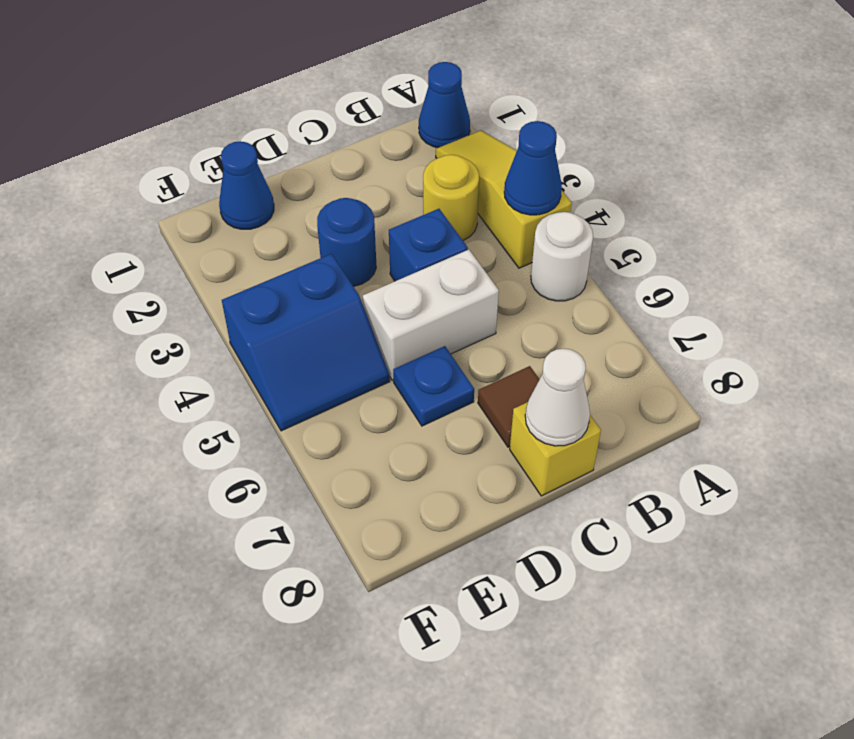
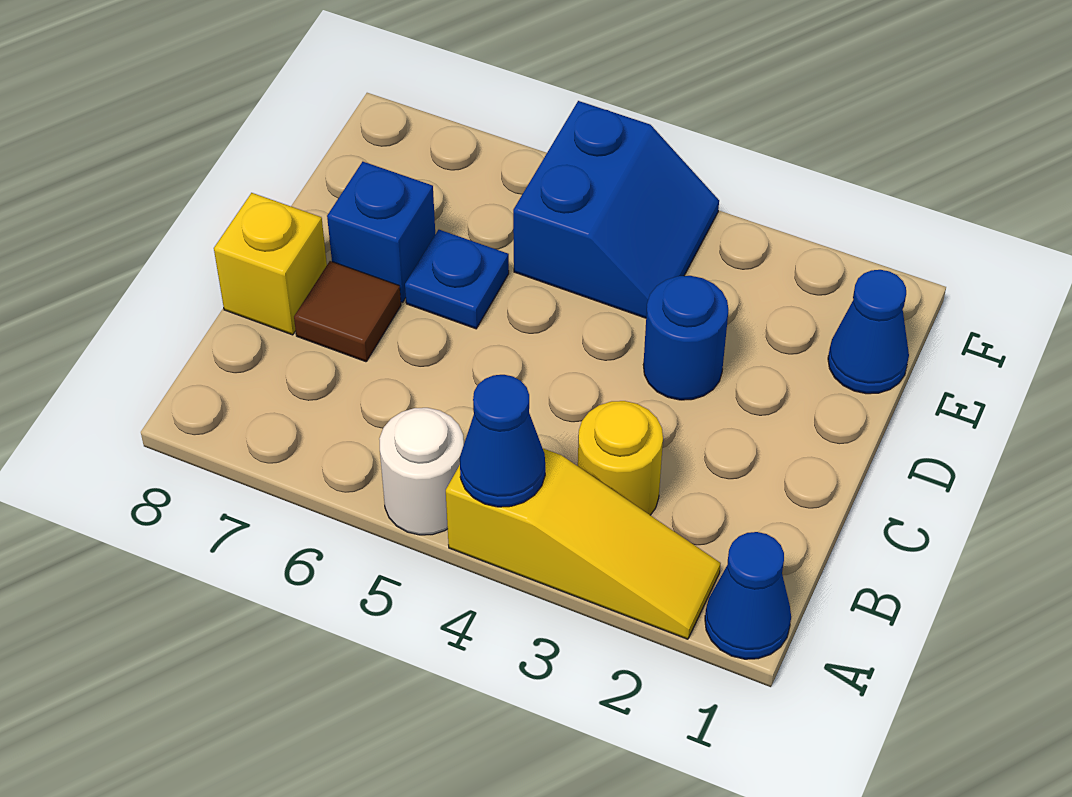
blue 1x1 brick [389,209,468,281] -> blue 1x1 brick moved to [327,162,435,302]
white 1x2 brick [363,250,499,380] -> none
white 1x1 cone [525,349,590,446] -> none
blue 2x2 slope [222,254,390,431] -> blue 2x2 slope turned to [513,101,719,318]

